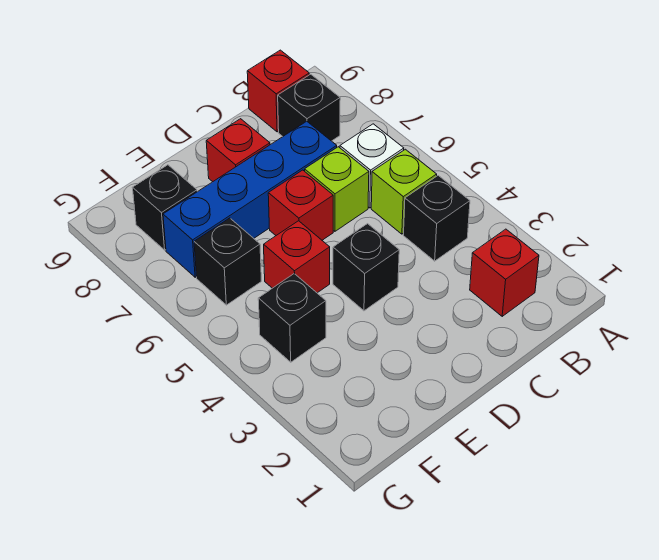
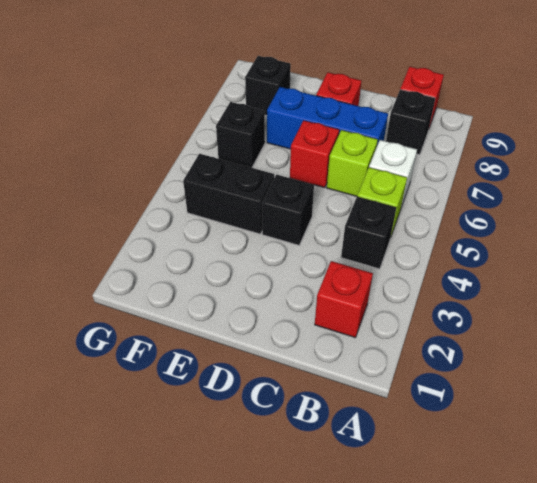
blue 1x4 brick [163,121,337,277] -> blue 1x3 brick [267,87,388,149]
red 1x1 brick [264,221,330,293] -> none
black 1x1 brick [258,274,326,362] -> black 1x2 brick [183,154,274,234]

